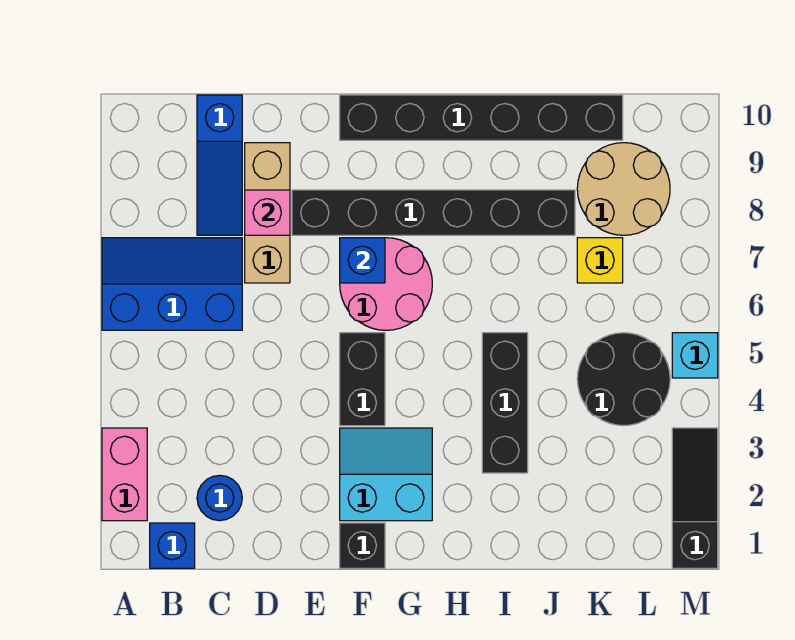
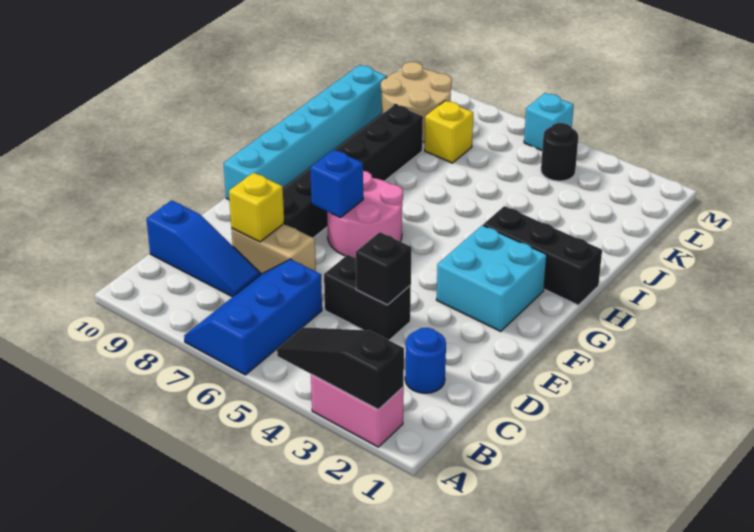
blue 1x1 brick [150,523,195,568] -> none
tan 1x3 brick [245,143,290,283] -> tan 1x2 brick [231,224,316,274]
pink 1x1 brick [245,190,290,235] -> yellow 1x1 brick [229,173,284,242]
black 1x1 brick [340,523,385,568] -> black 1x1 brick moved to [356,232,411,305]
cyan 2x2 slope [340,428,432,521] -> cyan 2x2 brick [436,225,547,331]
black 1x2 brick [340,333,385,426] -> black 1x2 brick moved to [324,255,411,340]
black 1x6 brick [340,95,623,140] -> cyan 1x6 brick [224,65,387,200]
black 1x3 brick [482,333,528,473] -> black 1x3 brick moved to [483,206,602,305]
black 2x2 round brick [577,333,670,426] -> black 1x1 round brick [541,123,578,181]
black 1x3 slope [672,428,718,568] -> black 1x3 slope moved to [277,327,404,410]

